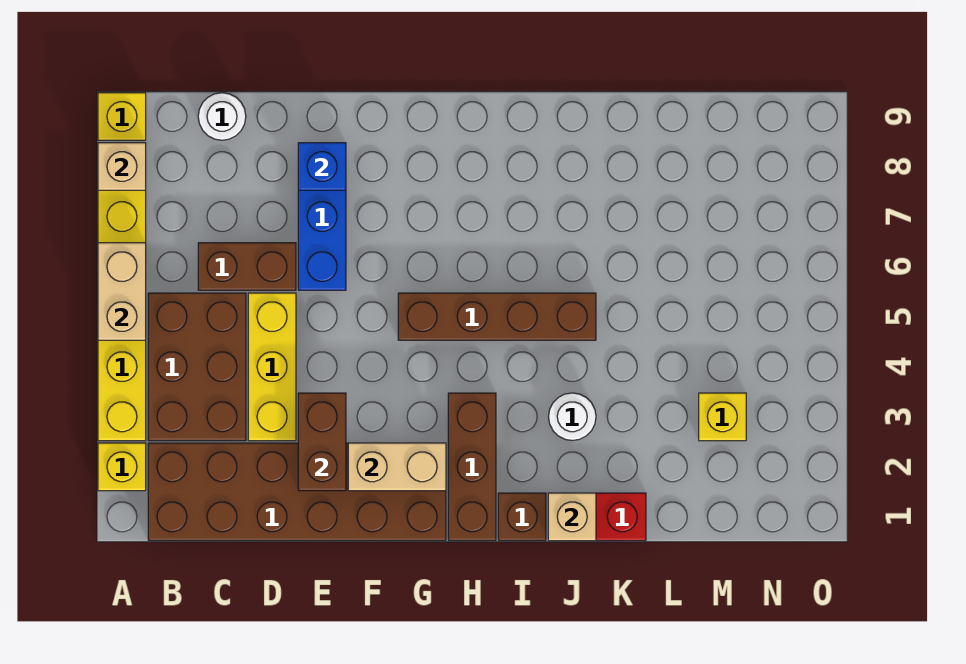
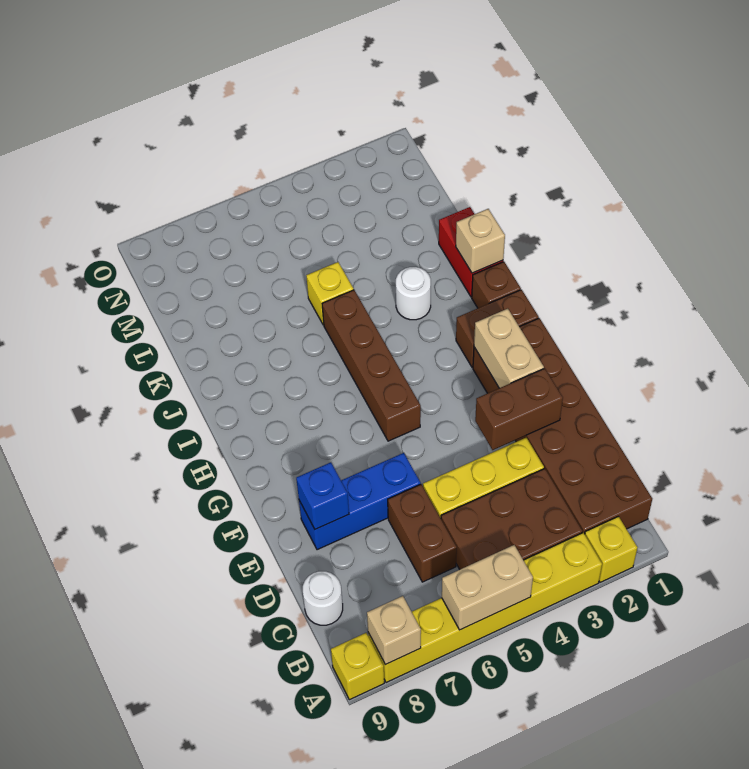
brown 1x3 brick [448,393,496,541] -> brown 1x2 brick [456,290,539,368]
yellow 1x1 brick [699,393,746,441] -> yellow 1x1 brick moved to [306,262,354,325]

